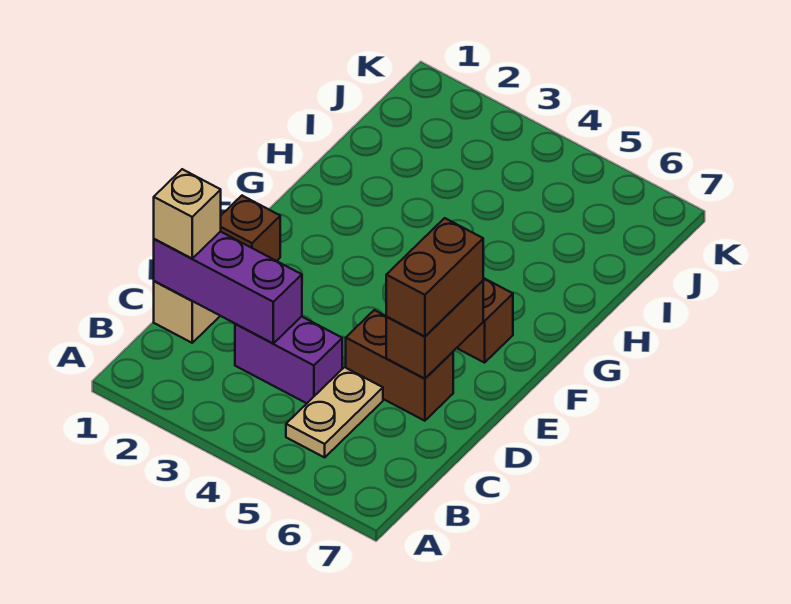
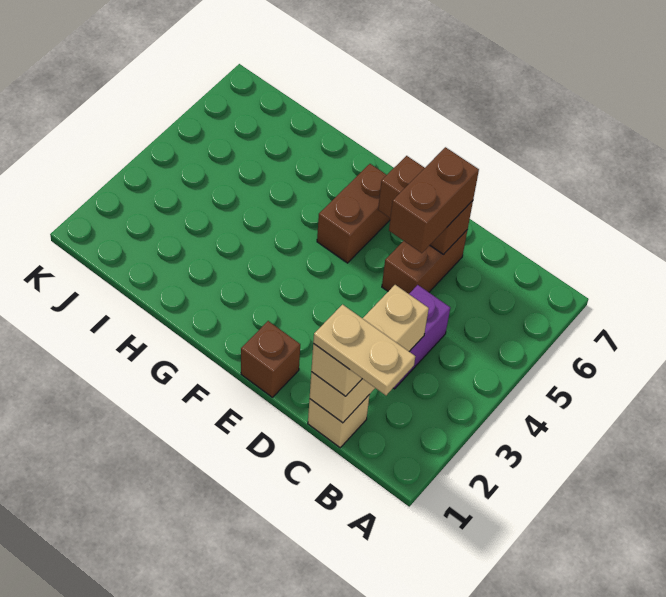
tan 1x2 plate [286,367,383,457] -> tan 1x2 plate moved to [313,305,415,395]
purple 1x3 brick [154,231,302,343] -> tan 1x3 brick [310,285,429,423]
brown 1x2 brick [386,218,483,336] -> brown 1x2 brick turned to [389,147,479,253]

